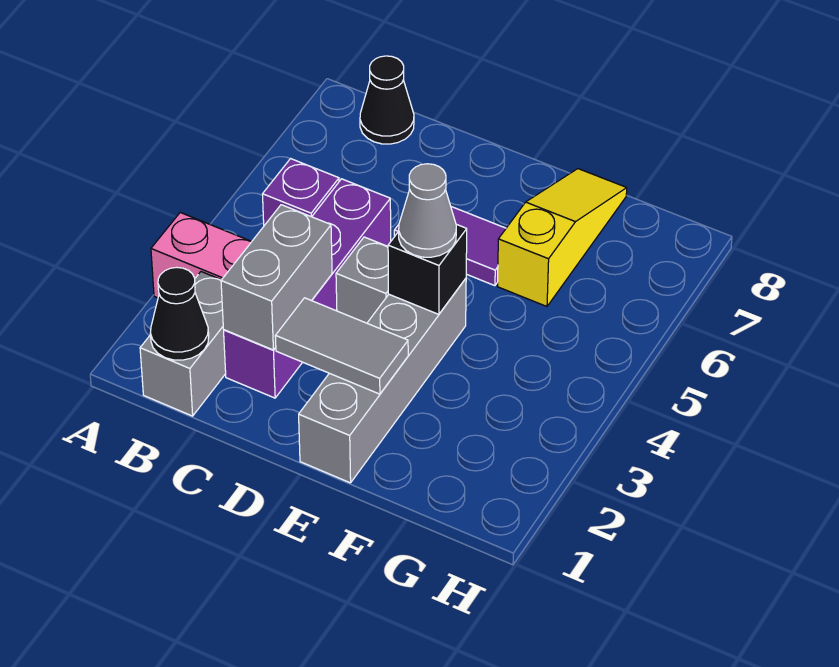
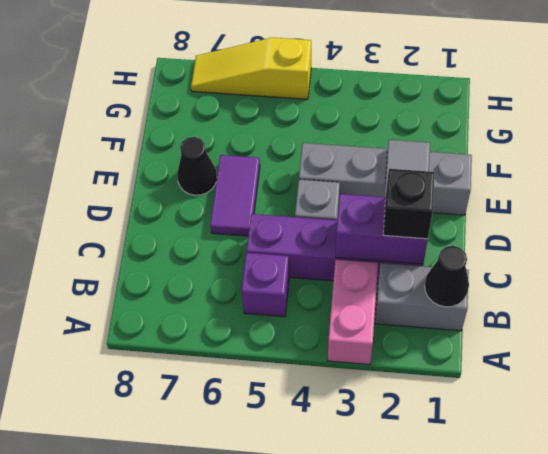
black 1x1 cone [360,56,414,144] -> black 1x1 cone moved to [177,137,217,195]
grey 1x2 brick [221,205,332,350] -> purple 1x2 brick [336,194,428,264]
black 1x1 brick [388,224,467,314] -> black 1x1 brick moved to [383,169,434,239]
grey 1x1 cone [399,164,456,257] -> none
yellow 1x3 slope [497,169,627,306] -> yellow 1x3 slope moved to [191,38,311,99]

